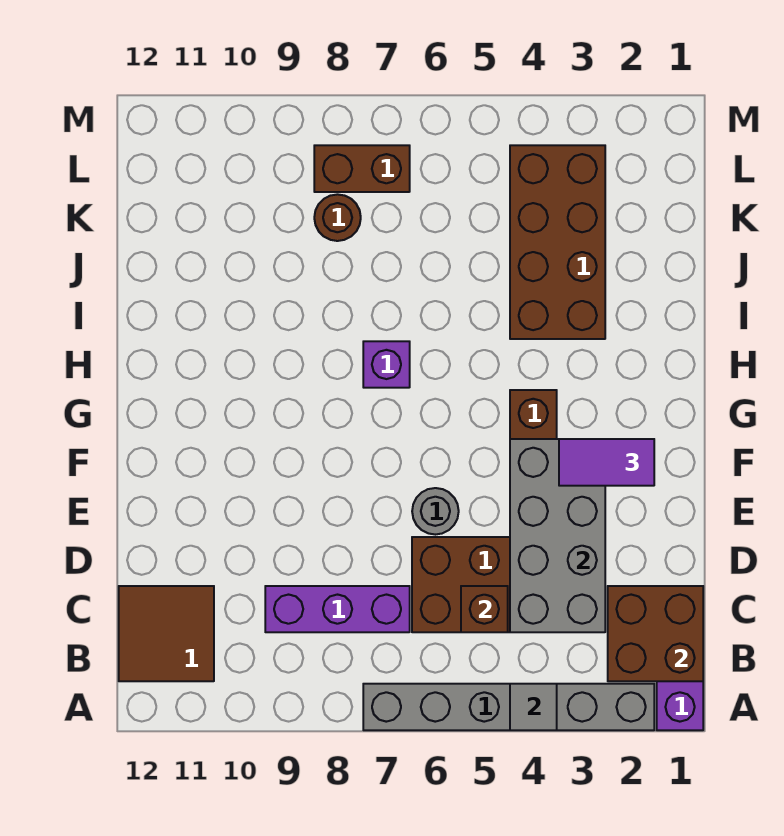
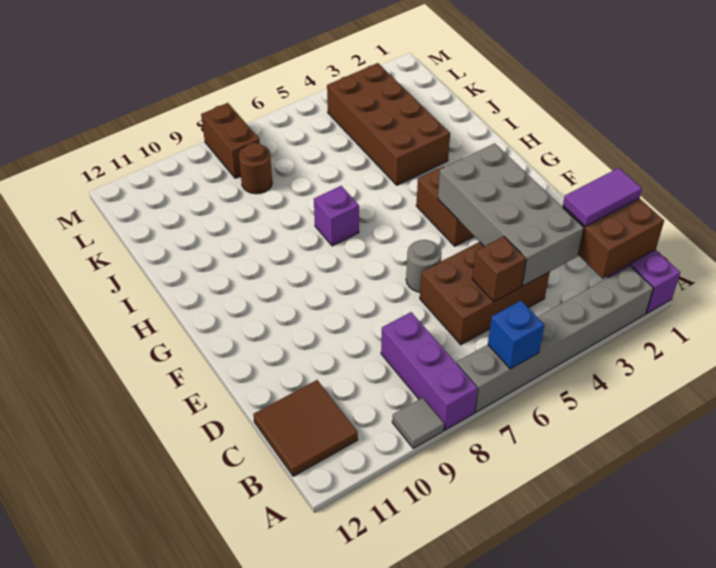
grey 1x1 tile [510,684,557,730] -> grey 1x1 tile moved to [392,398,444,448]
none -> blue 1x1 brick [488,301,544,369]
purple 1x3 brick [265,586,410,632] -> purple 1x3 brick turned to [381,312,478,430]
purple 1x2 tile [559,439,654,486] -> purple 1x2 tile moved to [563,168,642,227]
brown 1x2 brick [314,145,410,192] -> brown 1x2 brick turned to [201,103,260,178]

